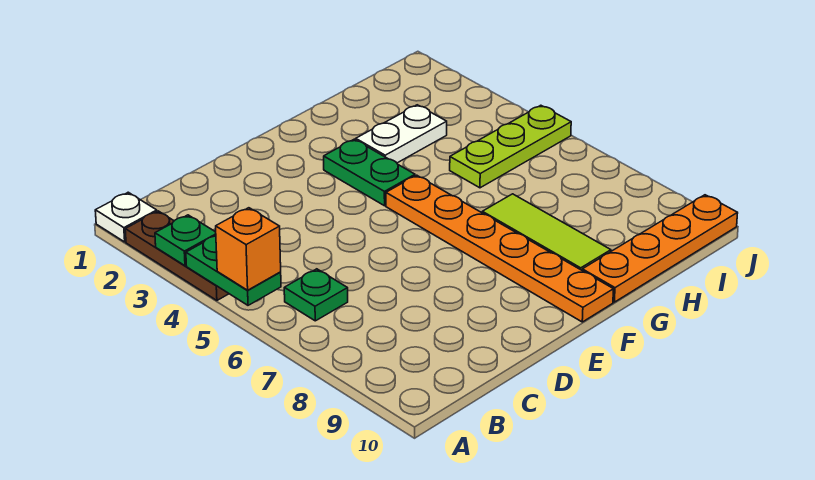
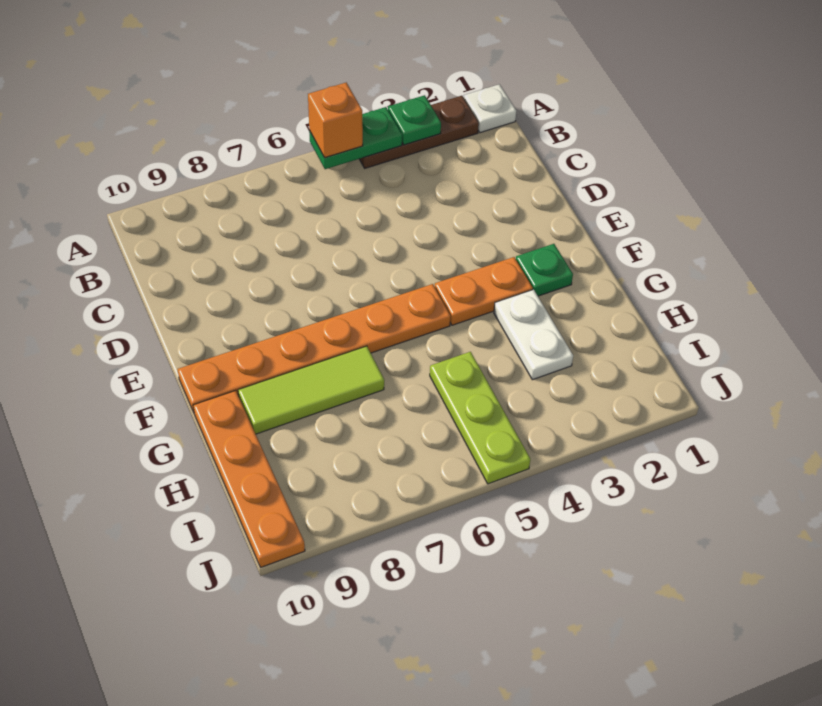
green 1x1 plate [284,269,348,321] -> green 1x1 plate moved to [516,244,573,296]
green 1x2 plate [324,139,415,206] -> orange 1x2 plate [435,257,533,325]

